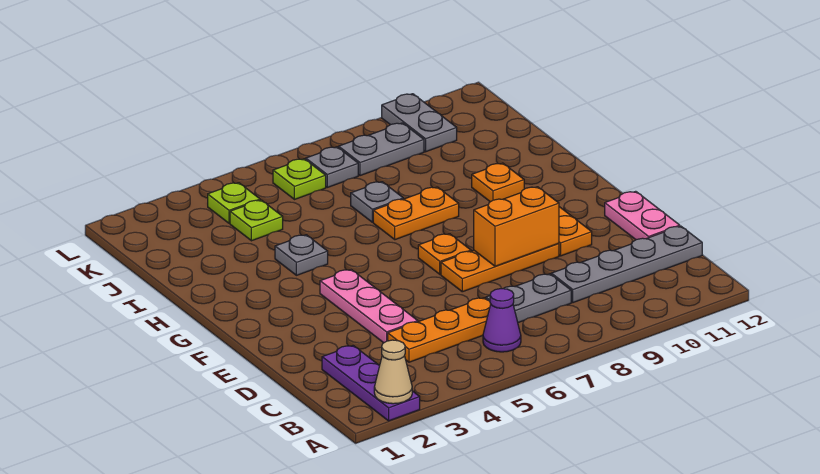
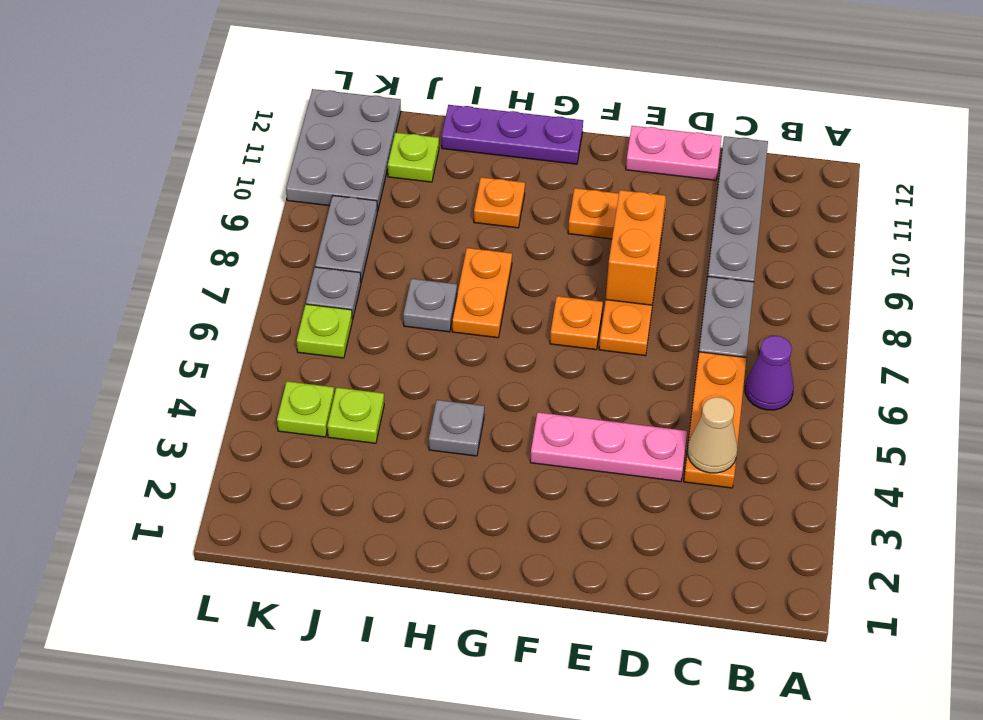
purple 1x3 plate [322,346,420,421] -> purple 1x3 plate moved to [442,105,583,164]
tan 1x1 cone [374,340,412,404] -> tan 1x1 cone moved to [687,397,737,473]
none -> lime 1x1 plate [388,133,439,182]
grey 1x2 plate [382,94,457,152] -> grey 2x3 plate [286,89,401,211]

